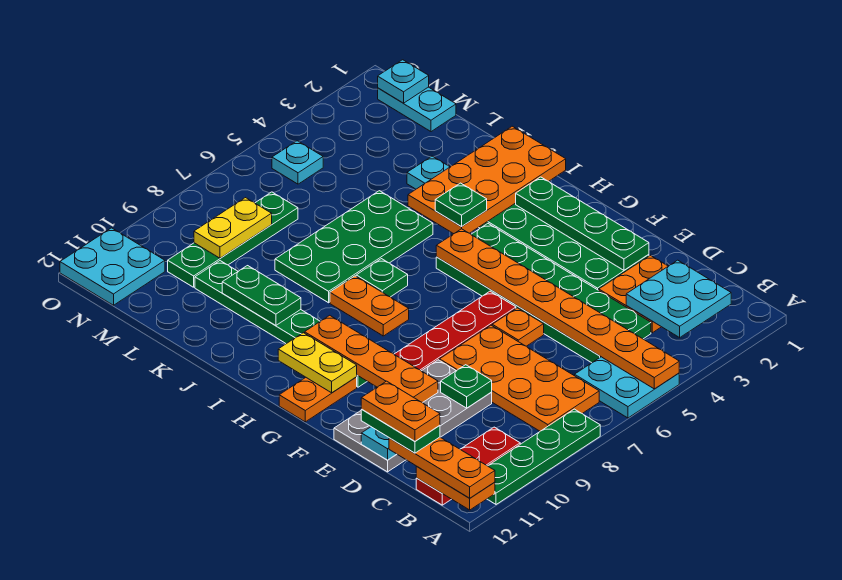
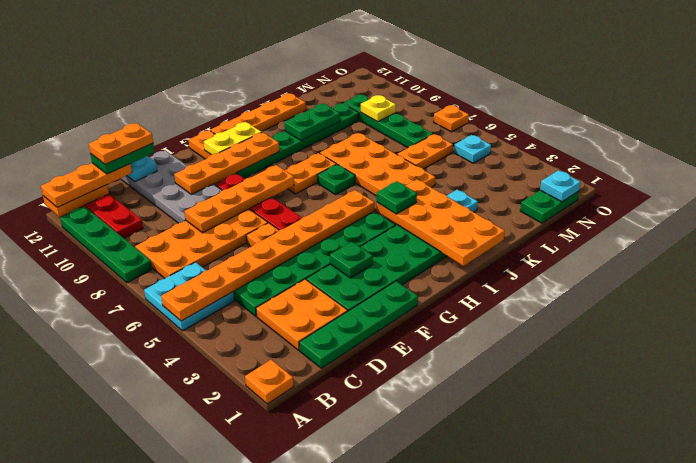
none -> orange 1x1 plate [245,360,294,404]
cyan 2x2 plate [626,260,731,337] -> none
none -> orange 1x4 plate [185,165,294,233]
green 1x1 plate [441,365,492,408] -> green 1x1 plate moved to [330,242,373,278]
green 1x4 plate [516,177,649,270] -> green 1x4 plate moved to [299,281,418,368]
none -> orange 1x4 plate [210,93,306,134]
green 2x4 plate [275,191,433,303] -> orange 2x4 plate [320,133,435,195]
none -> orange 1x2 plate [397,134,453,169]
cyan 1x2 plate [378,87,456,132] -> green 1x2 plate [520,190,579,223]
yellow 1x2 plate [194,198,272,258] -> yellow 1x1 plate [361,95,396,122]
cyan 2x2 plate [60,228,165,305] -> none
none -> orange 1x1 plate [434,105,469,132]

